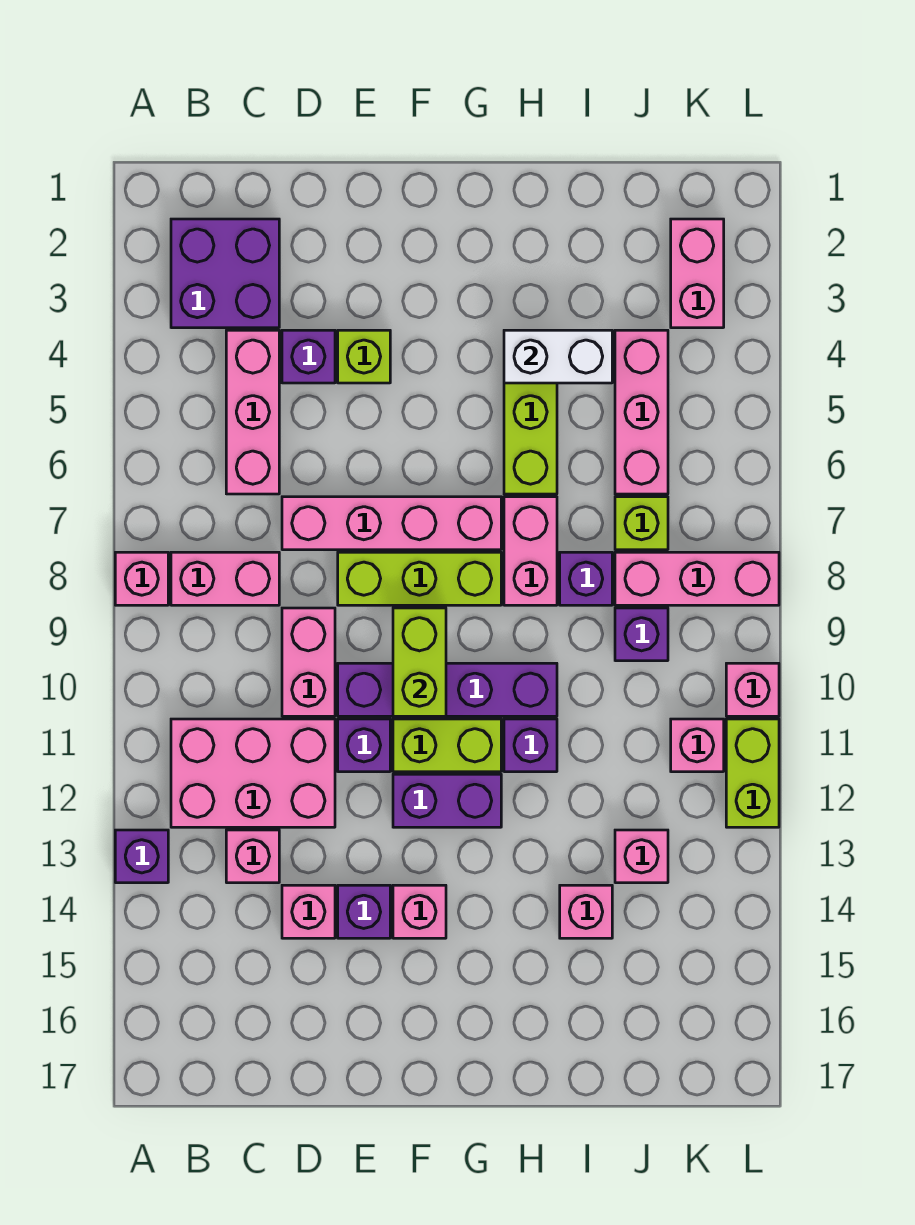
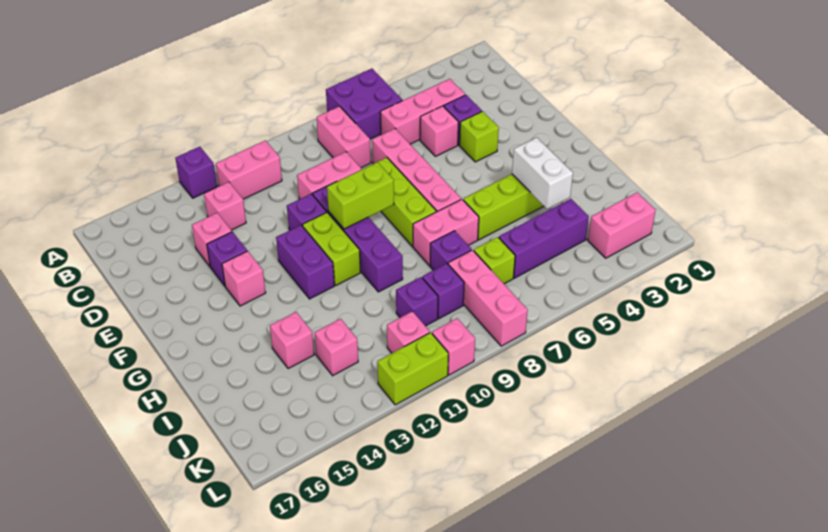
pink 1x1 brick [115,552,168,605] -> pink 1x1 brick moved to [420,106,458,156]
purple 2x2 brick [171,219,279,328] -> purple 2x2 brick moved to [326,69,402,139]
pink 2x3 brick [171,719,335,827] -> pink 1x2 brick [216,140,282,199]
purple 1x1 brick [504,719,557,772] -> purple 1x1 brick moved to [396,277,438,326]
pink 1x3 brick [615,330,668,494] -> purple 1x3 brick [499,199,589,278]

